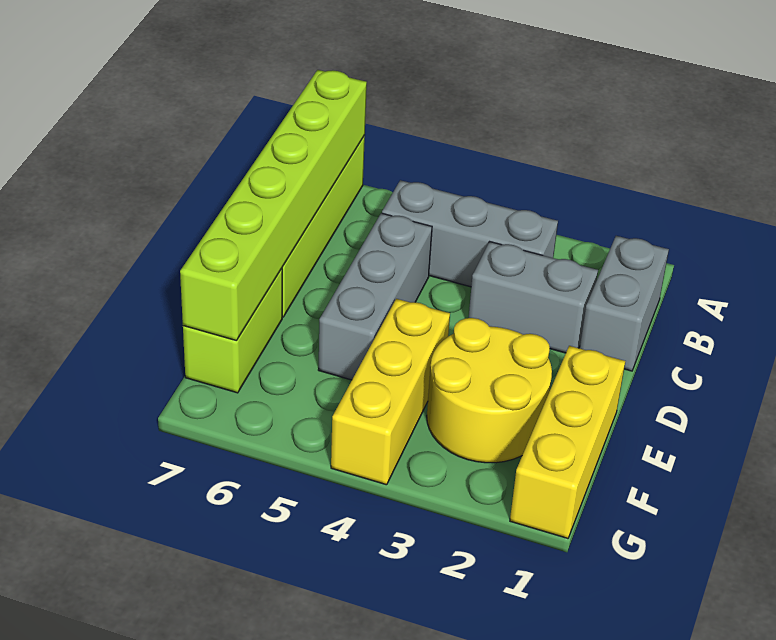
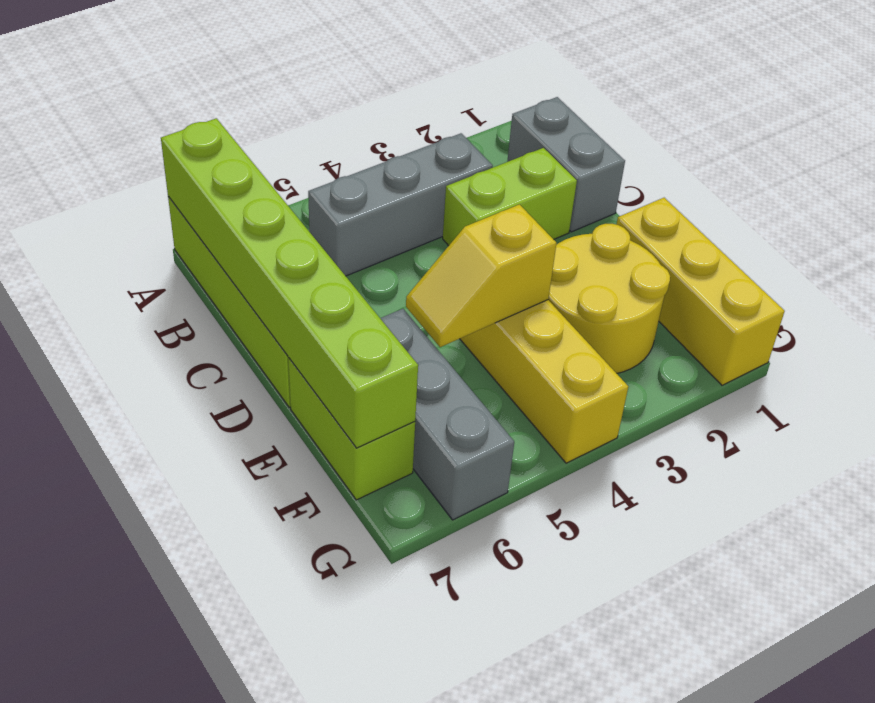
grey 1x2 brick [469,242,598,353] -> lime 1x2 brick [443,148,577,246]
grey 1x3 brick [318,213,432,380] -> grey 1x3 brick moved to [380,309,514,520]
none -> yellow 1x2 slope [406,204,557,347]

